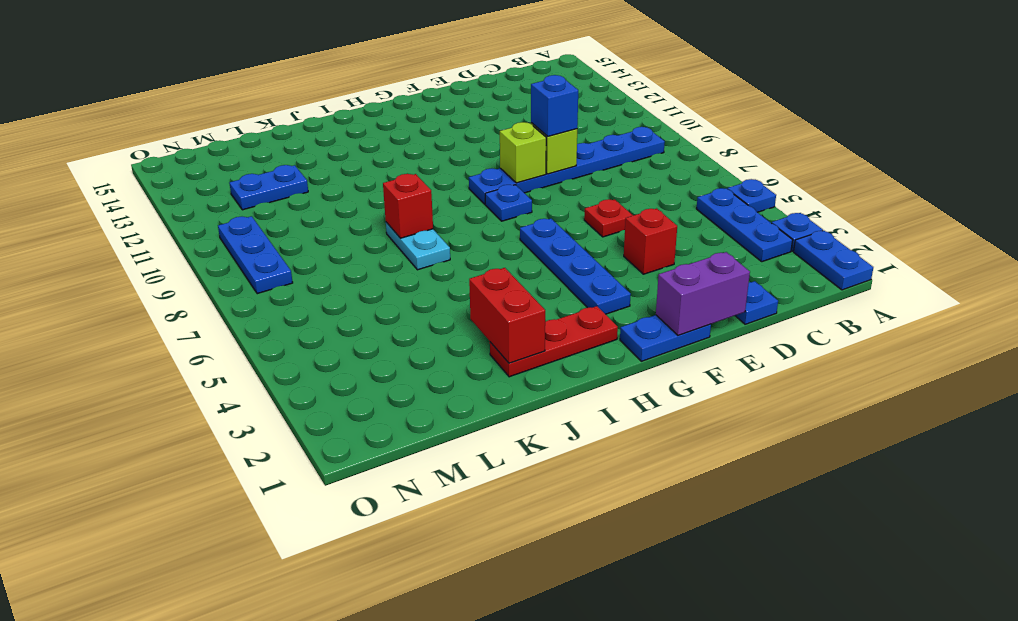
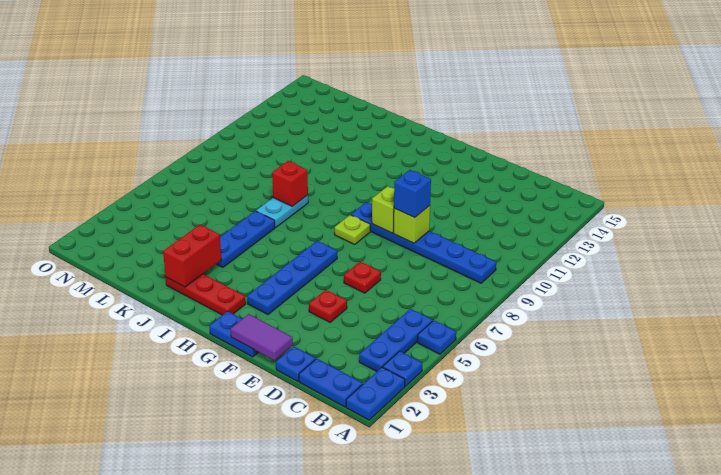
purple 1x2 brick [656,252,750,336] -> purple 1x2 tile [231,314,293,360]
red 1x1 brick [624,208,677,274] -> red 1x1 plate [309,290,347,322]
blue 1x1 plate [485,185,532,221] -> lime 1x1 plate [335,215,370,244]
blue 1x2 plate [229,165,308,210] -> blue 1x2 plate moved to [299,359,363,407]
blue 1x3 plate [218,216,293,294] -> blue 1x3 plate moved to [217,211,275,267]

